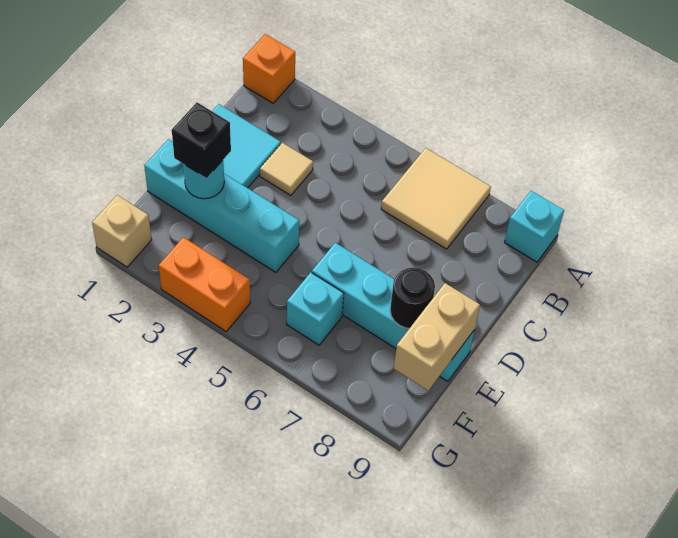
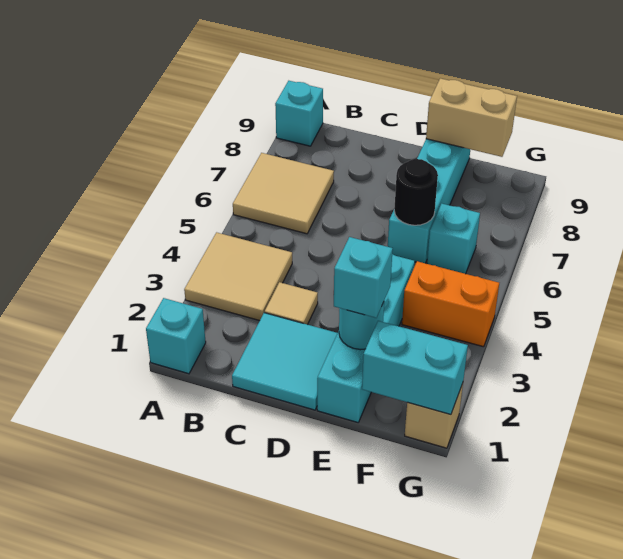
orange 1x1 brick [243,34,295,103] -> cyan 1x1 brick [146,298,206,374]
none -> tan 2x2 tile [184,232,292,321]
black 1x1 brick [172,103,231,178] -> cyan 1x1 brick [334,237,393,318]
black 1x1 round brick [390,268,435,328] -> black 1x1 round brick moved to [394,159,438,225]
none -> cyan 1x2 brick [362,321,468,415]
orange 1x2 brick [159,237,250,331] -> orange 1x2 brick turned to [402,261,499,347]

